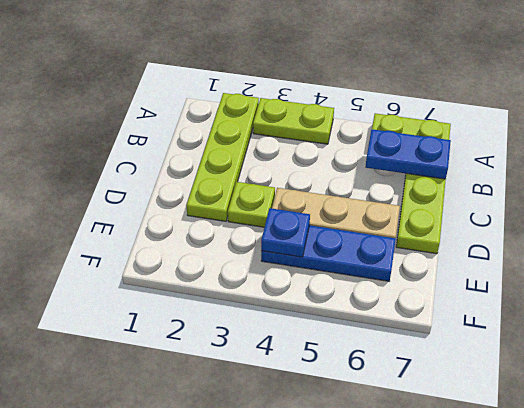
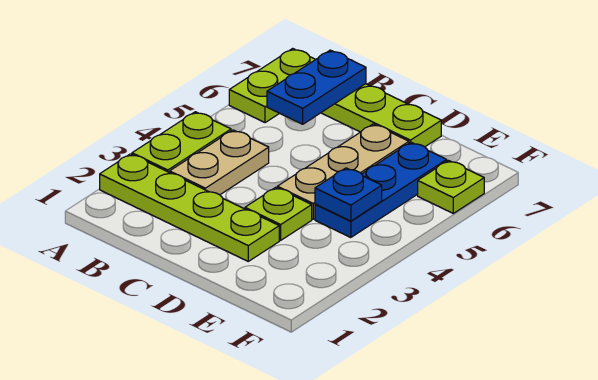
none -> tan 1x2 plate [170,130,269,195]
none -> lime 1x1 plate [418,160,484,213]

